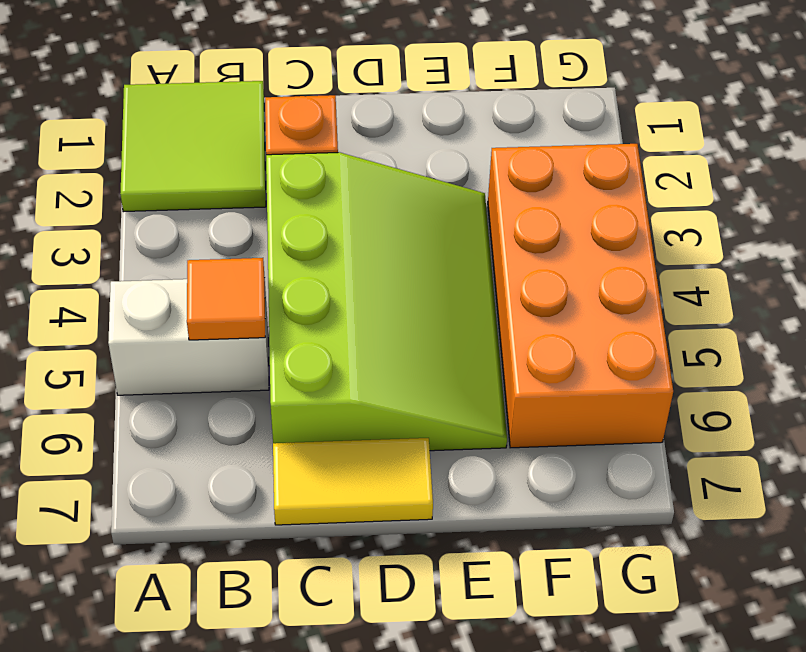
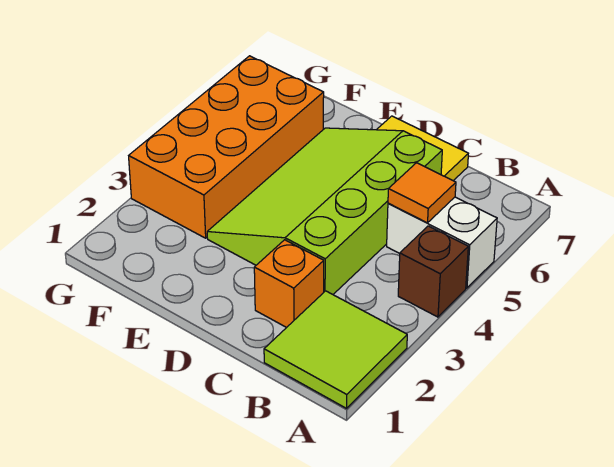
none -> brown 1x1 brick [398,226,468,317]

